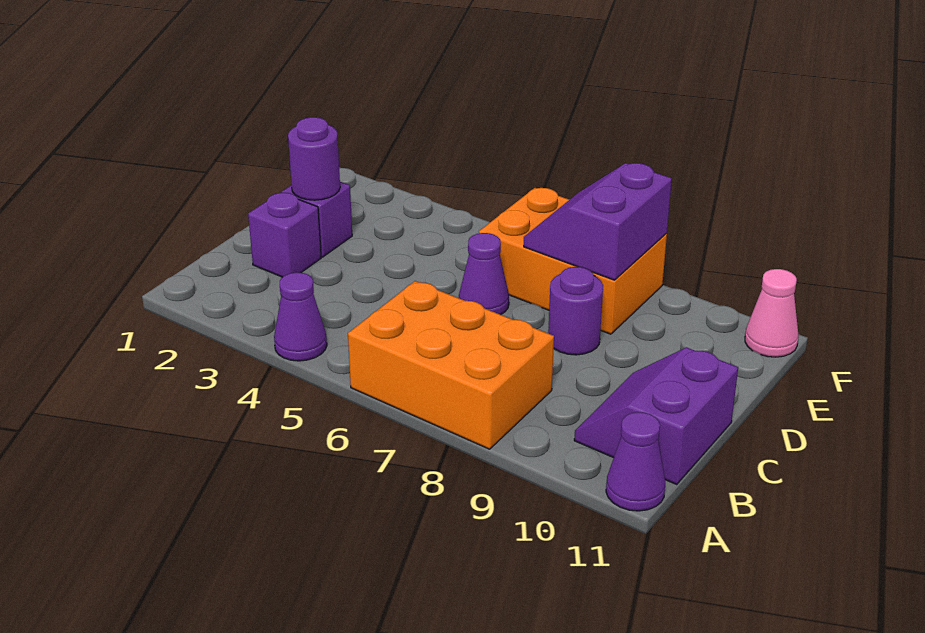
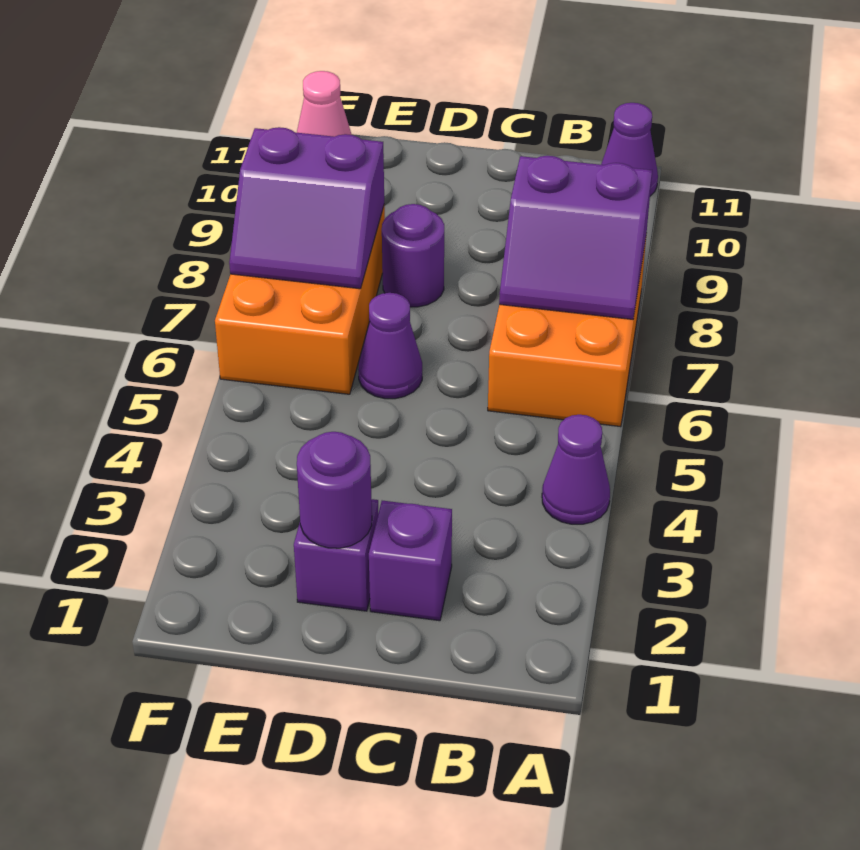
purple 2x2 slope [574,347,738,484] -> purple 2x2 slope moved to [499,156,652,319]

